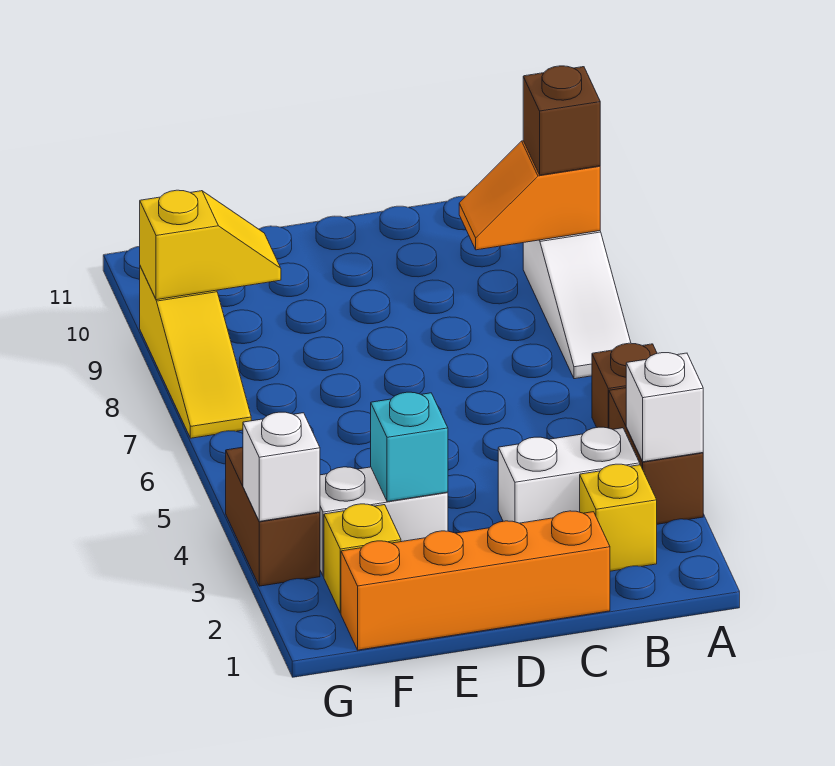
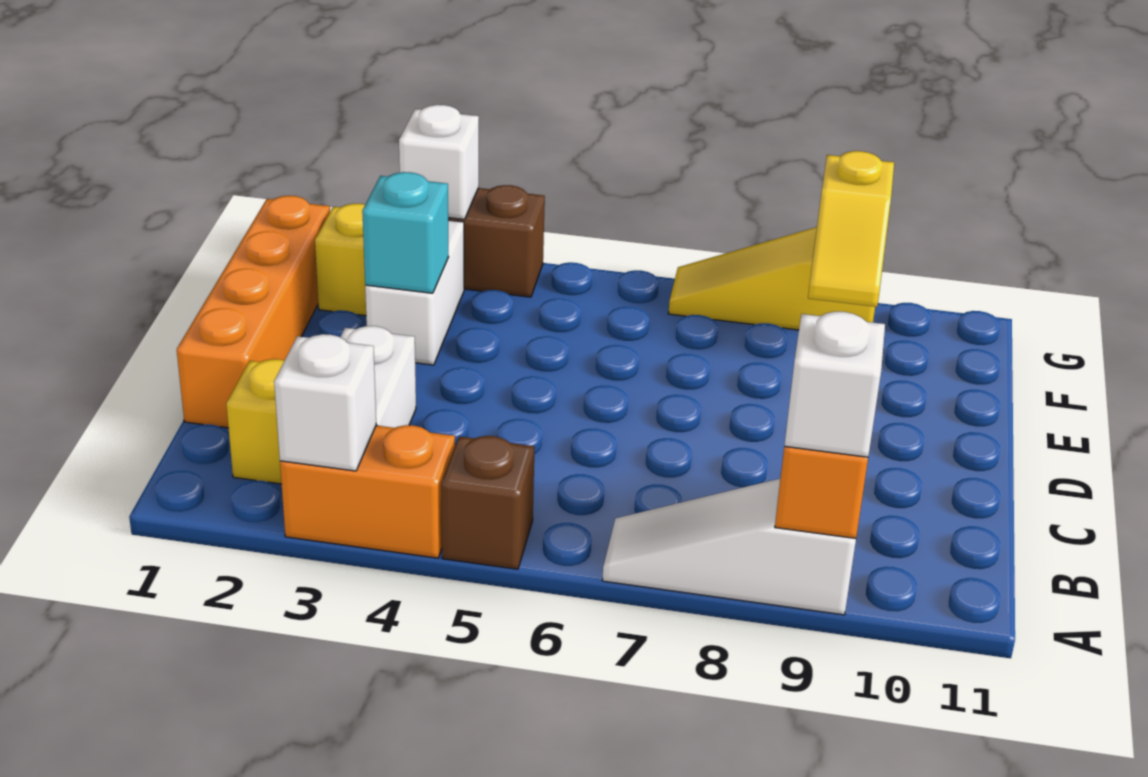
brown 1x2 brick [609,388,703,524] -> orange 1x2 brick [280,425,455,558]
brown 1x1 brick [523,66,600,175] -> white 1x1 brick [784,312,885,457]

